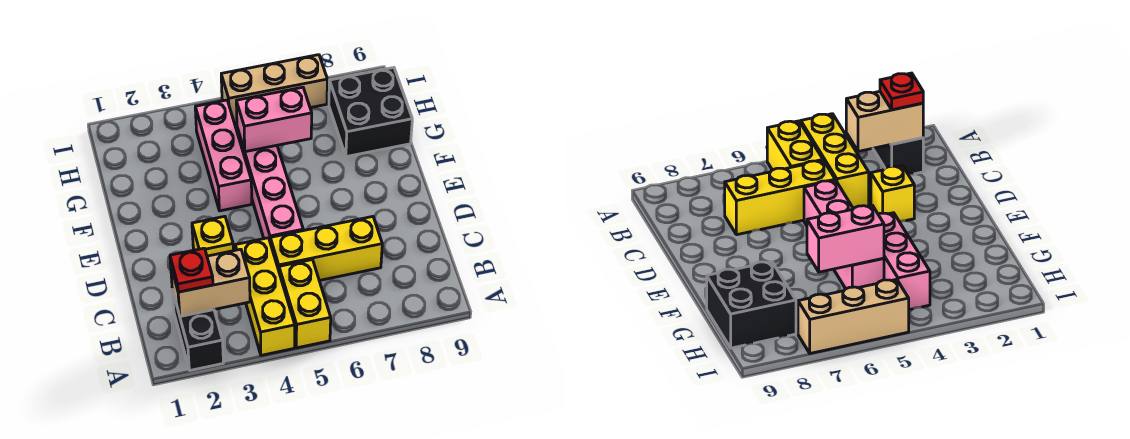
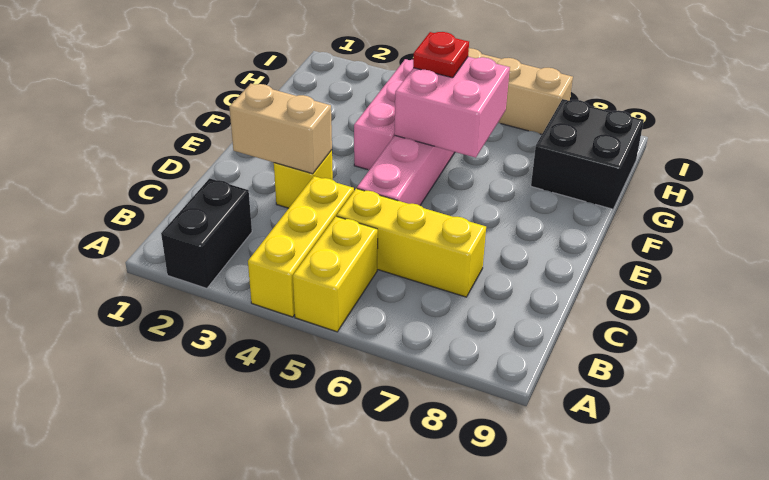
tan 1x2 brick [171,249,250,317] -> tan 1x2 brick moved to [229,84,332,174]
red 1x1 plate [170,248,213,292] -> red 1x1 plate moved to [413,32,469,78]
pink 1x2 brick [236,87,312,152] -> pink 2x2 brick [394,57,510,158]

